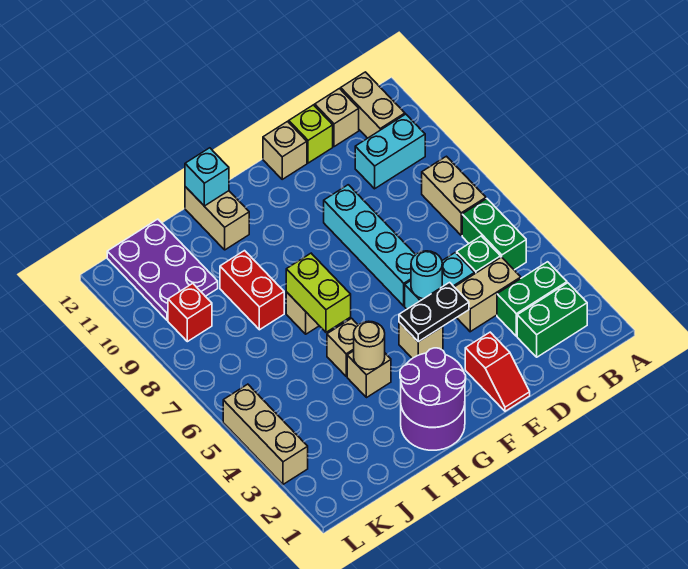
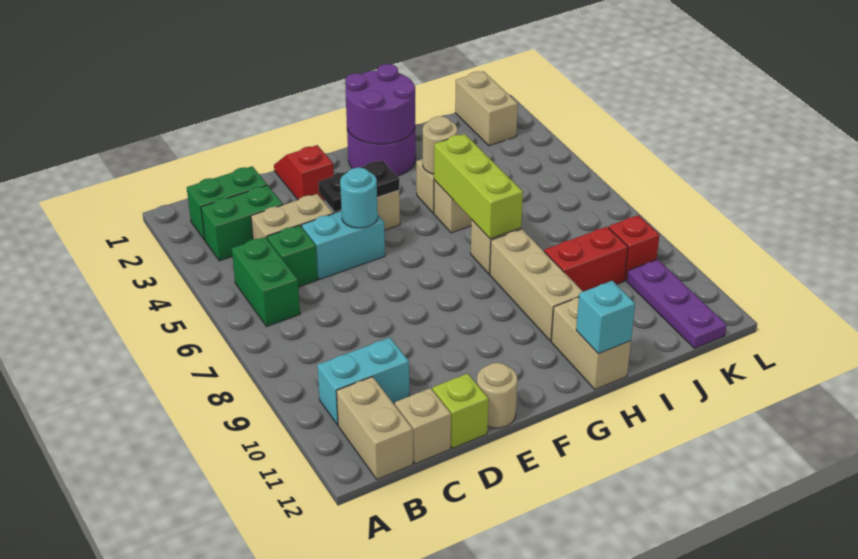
tan 1x2 brick [422,156,486,235] -> tan 1x2 brick moved to [455,71,518,146]
cyan 1x4 brick [324,185,416,306] -> none
tan 1x1 brick [263,122,307,179] -> tan 1x1 round brick [477,363,518,428]
lime 1x2 brick [286,253,351,332] -> lime 1x3 brick [434,134,523,239]
red 1x2 brick [220,251,284,330] -> red 1x2 brick turned to [544,227,628,292]
purple 2x3 plate [107,219,218,320] -> purple 1x3 plate [627,259,727,348]
tan 1x3 brick [223,384,308,484] -> tan 1x3 brick moved to [490,229,583,341]

